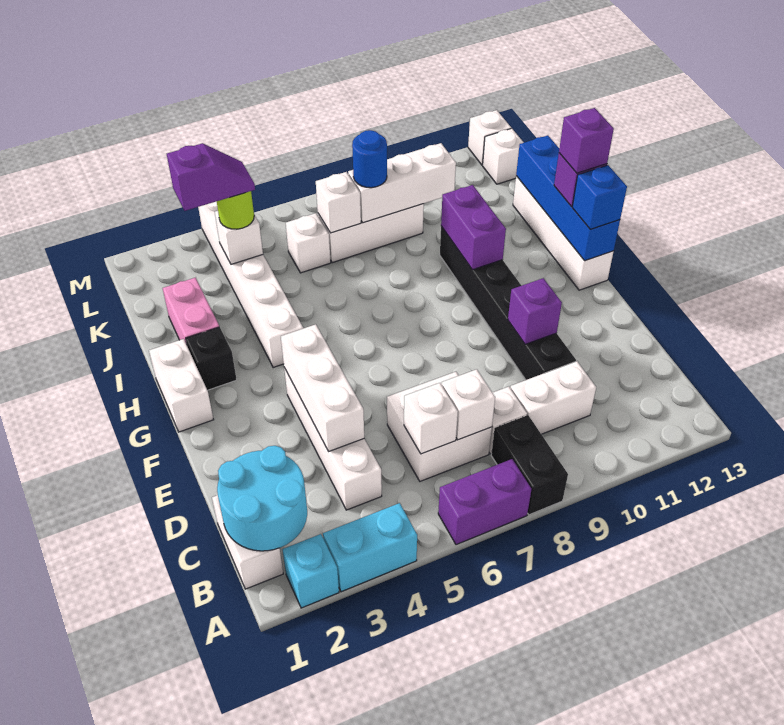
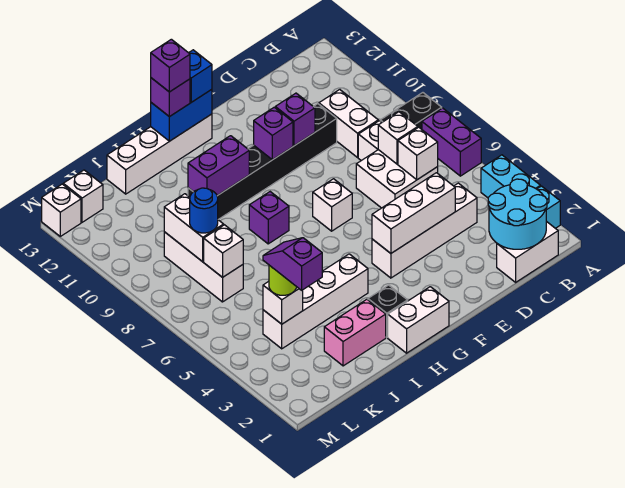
none -> purple 1x1 brick [254,107,293,160]
blue 1x4 brick [516,135,620,261] -> blue 1x2 brick [151,89,212,141]
white 1x6 brick [198,202,303,368] -> white 1x4 brick [263,254,368,349]
none -> purple 1x1 brick [249,192,289,244]
white 1x1 brick [286,213,331,273] -> white 1x1 brick moved to [313,179,352,231]
white 1x3 brick [348,143,456,223] -> white 1x2 brick [164,194,224,262]

